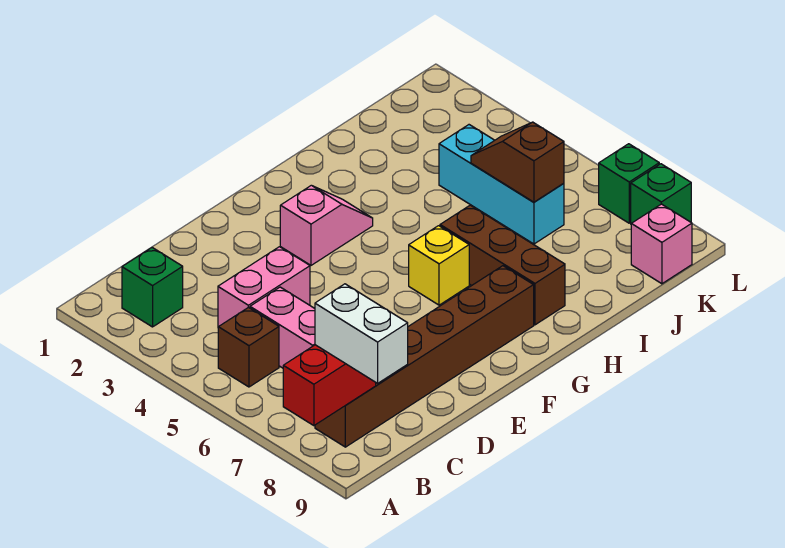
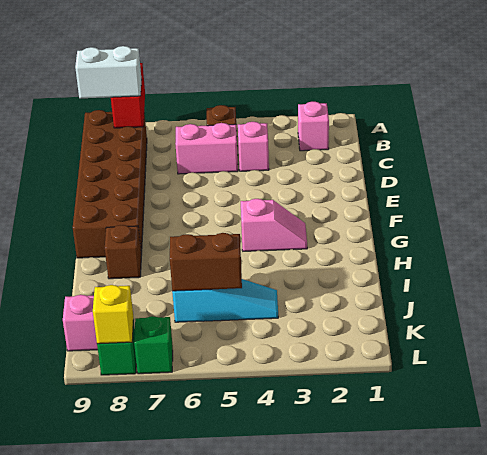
green 1x1 brick [122,248,183,327] -> pink 1x1 brick [298,102,329,151]
brown 1x6 brick [315,266,534,447] -> brown 2x6 brick [73,110,147,258]
pink 1x2 brick [218,247,310,327] -> pink 1x1 brick [238,122,269,171]
pink 1x2 slope [280,185,373,265] -> pink 1x2 slope turned to [241,199,307,251]
yellow 1x1 brick [409,226,469,305] -> yellow 1x1 brick moved to [93,285,134,344]
brown 1x3 brick [440,205,565,325] -> brown 1x1 brick [105,225,141,279]
cyan 1x3 brick [439,125,564,244] -> cyan 1x3 slope [172,279,278,322]
brown 1x2 slope [471,122,564,202] -> brown 1x2 brick [170,233,242,291]

